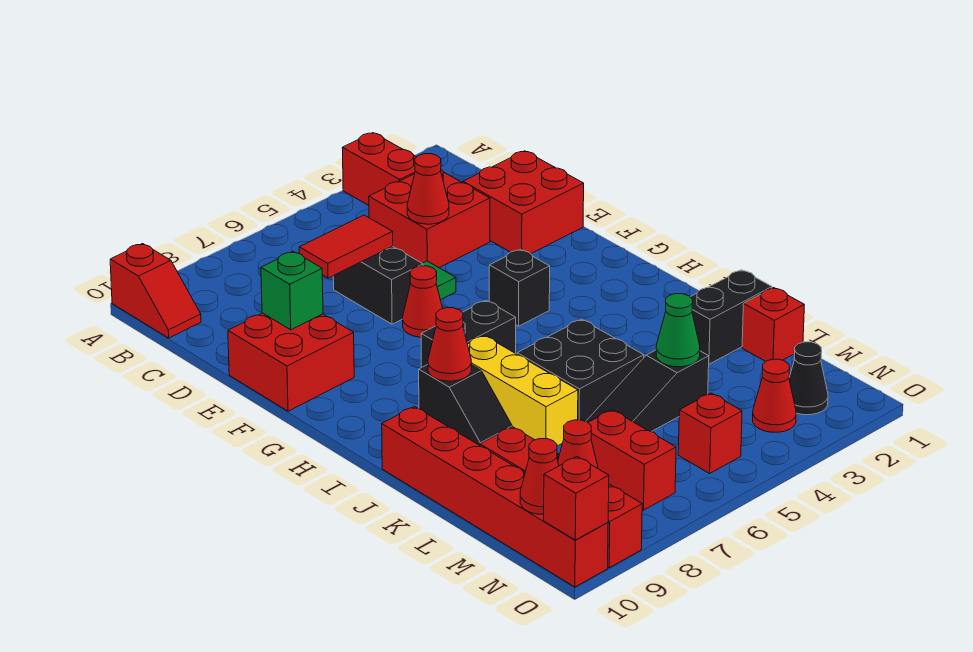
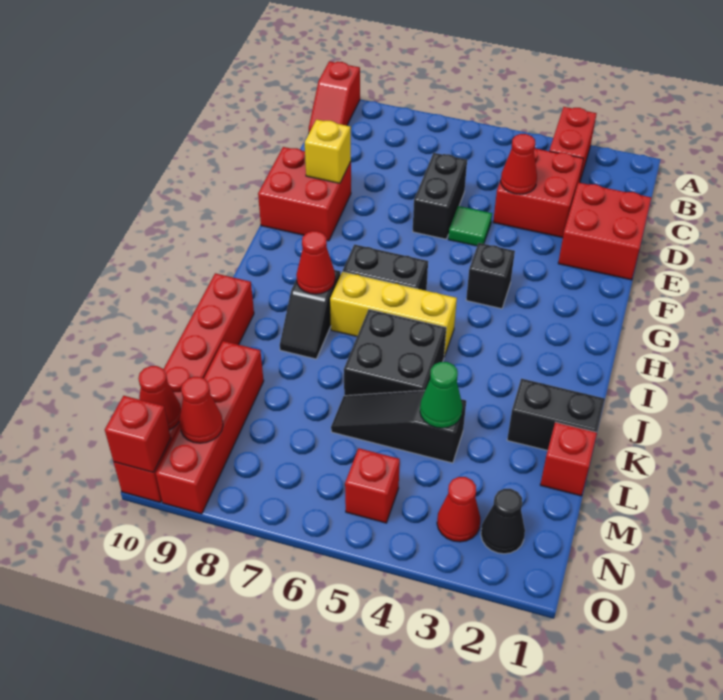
red 1x2 tile [299,215,393,278] -> none
green 1x1 brick [261,251,323,330] -> yellow 1x1 brick [305,120,351,183]
red 1x1 cone [402,266,443,337] -> none
yellow 1x3 brick [468,335,578,446] -> yellow 1x3 brick turned to [330,272,457,357]
red 1x2 brick [588,410,676,510] -> none

